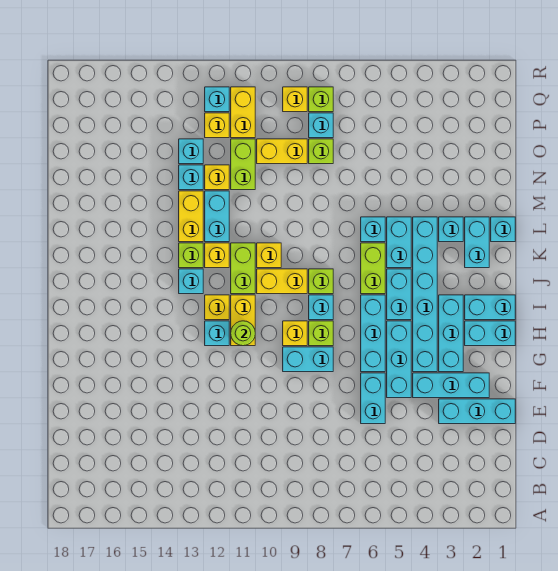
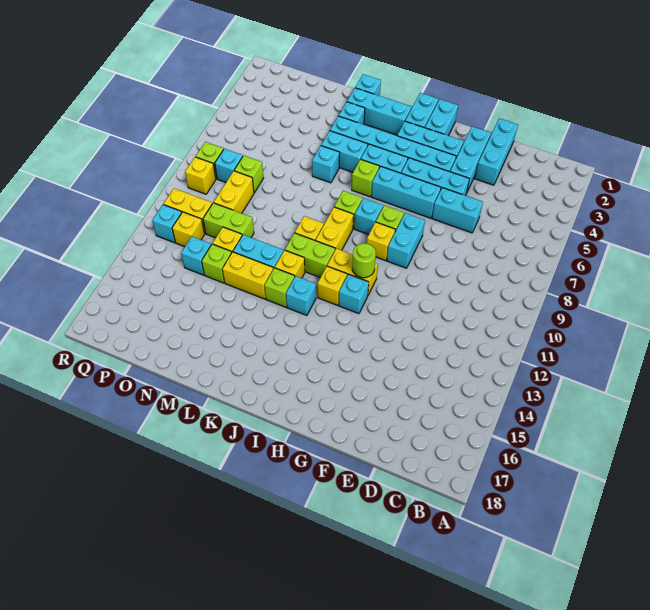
lime 1x2 brick [361,243,385,294] -> lime 1x1 brick [352,159,379,197]
cyan 1x2 brick [465,217,489,268] -> cyan 1x3 brick [347,88,411,135]
cyan 1x1 brick [179,165,203,190] -> lime 1x1 brick [202,244,232,283]

